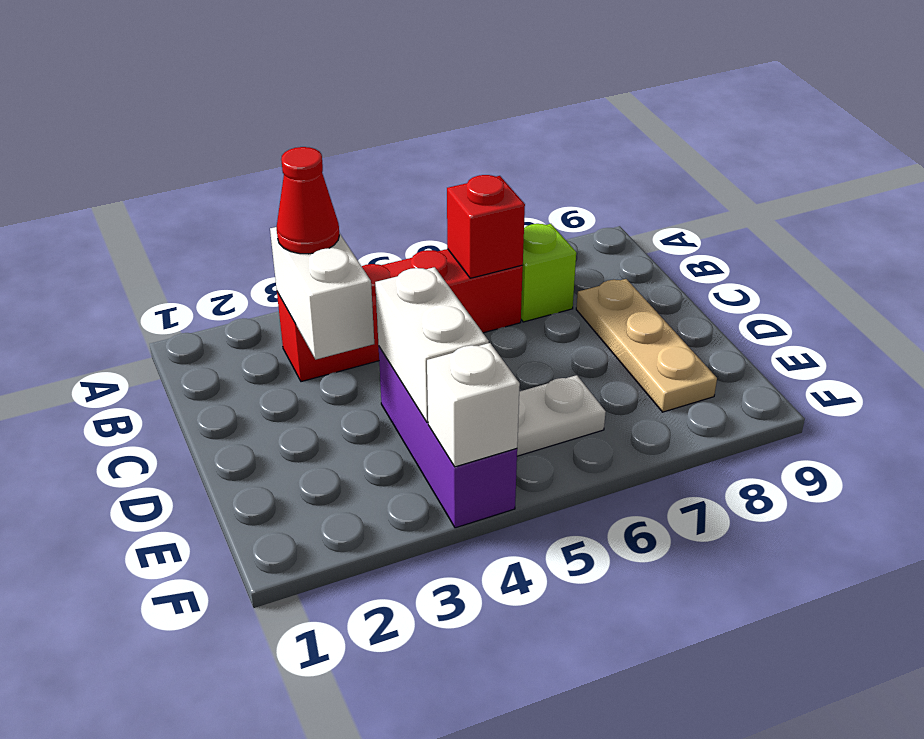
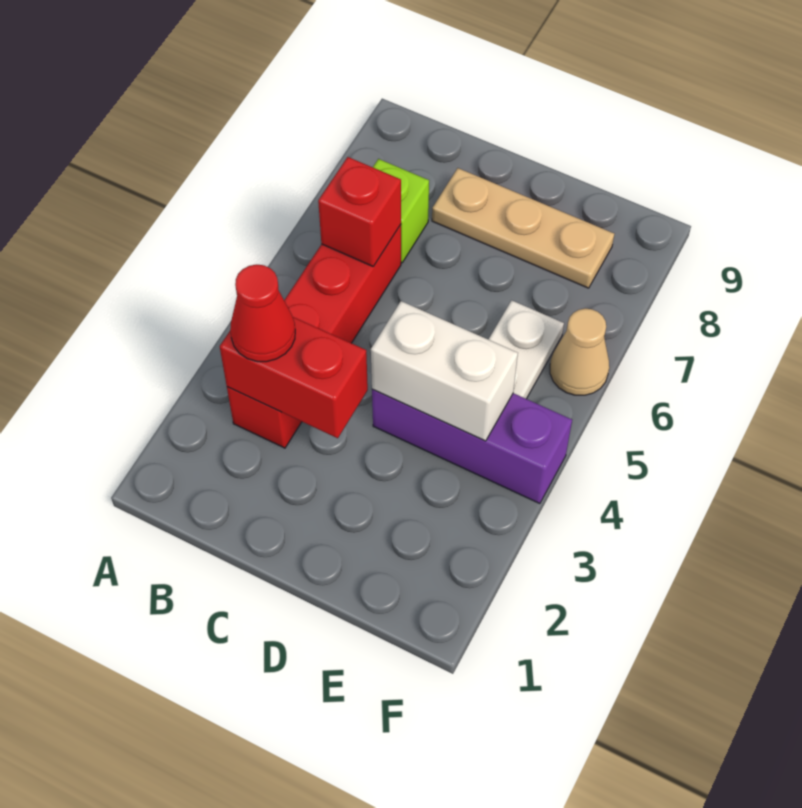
white 1x2 brick [270,227,374,360] -> red 1x2 brick [220,317,368,438]
white 1x1 brick [427,343,520,467] -> none
none -> tan 1x1 cone [550,308,609,395]

